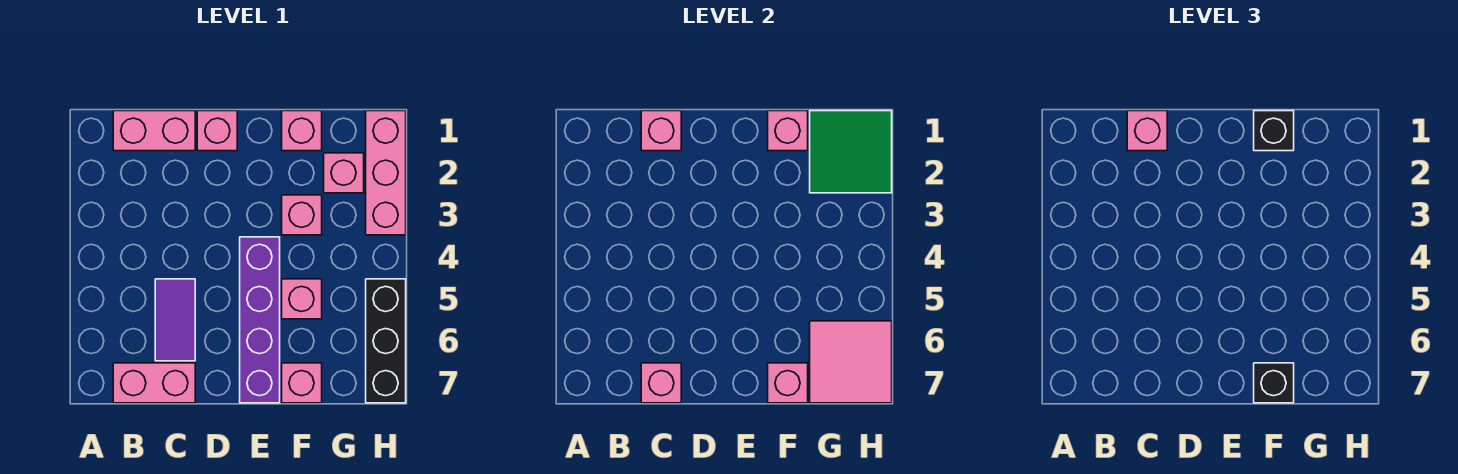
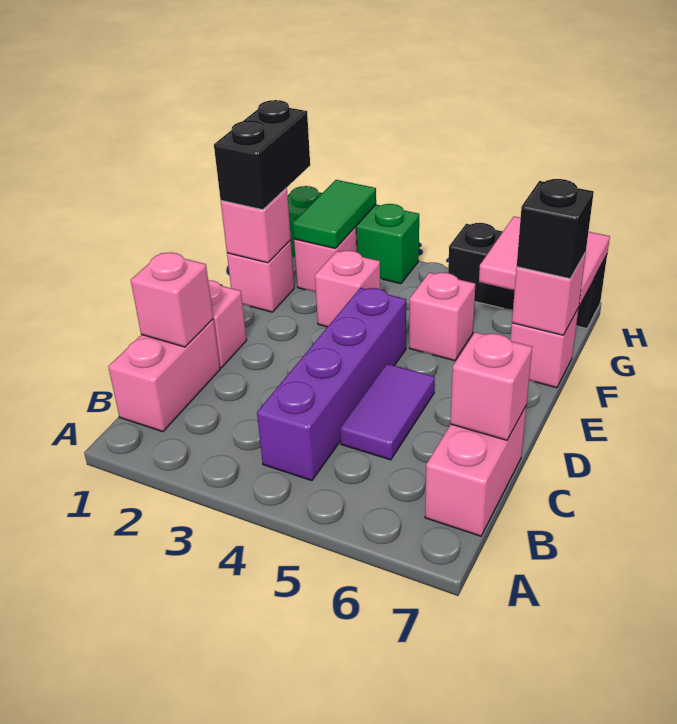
pink 1x1 brick [1127,111,1167,151] -> none
purple 1x2 tile [155,279,195,361] -> purple 1x2 tile turned to [340,364,435,460]
purple 1x4 brick [240,237,280,403] -> purple 1x4 brick turned to [257,288,406,481]
black 1x1 brick [1254,111,1294,151] -> black 1x2 brick [214,100,310,210]
green 2x2 tile [810,111,892,193] -> green 1x2 tile [293,180,376,249]
pink 1x3 brick [366,111,406,235] -> green 1x3 brick [288,186,419,284]

